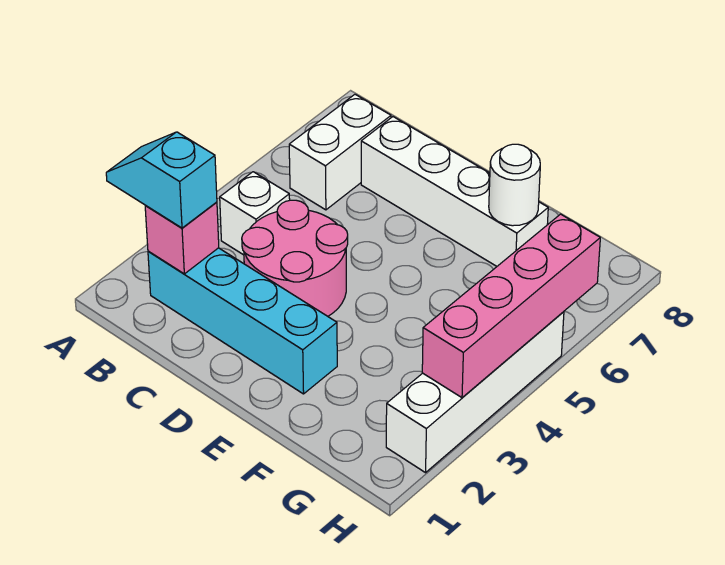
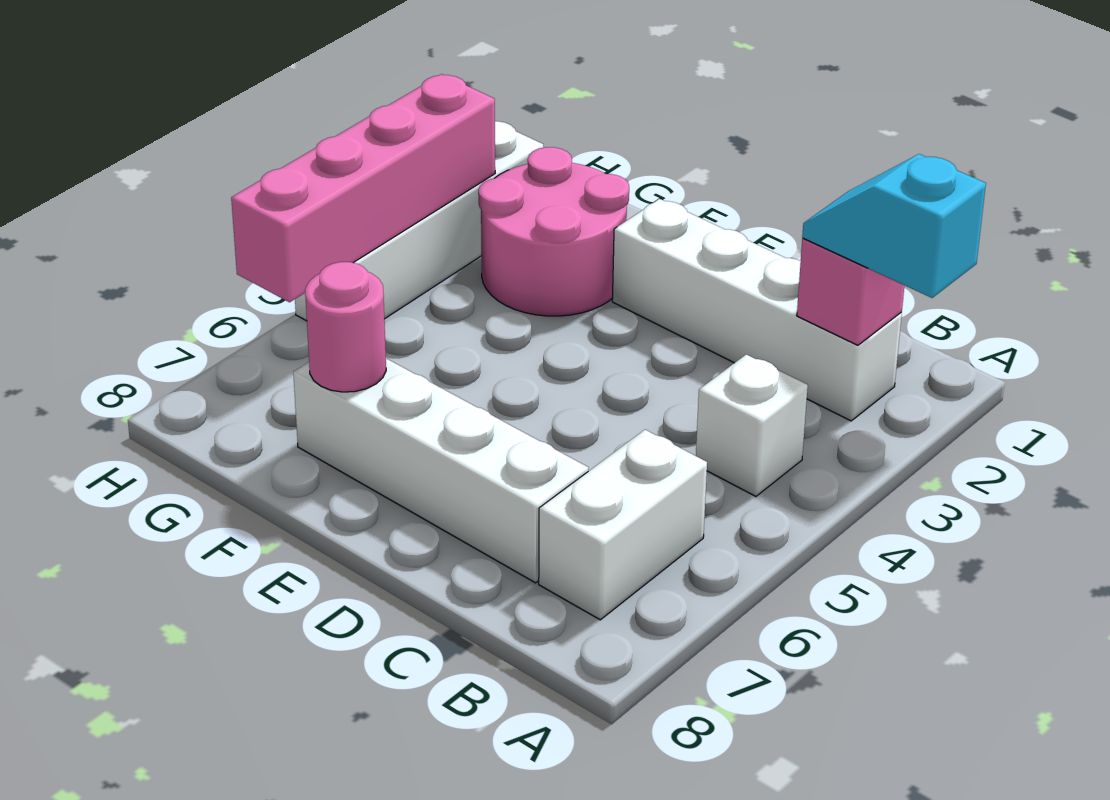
cyan 1x2 slope [106,132,217,228] -> cyan 1x2 slope turned to [802,154,986,298]
cyan 1x4 brick [148,248,337,394] -> white 1x4 brick [612,199,902,421]
pink 2x2 round brick [242,200,348,316] -> pink 2x2 round brick moved to [478,147,629,316]
white 1x1 round brick [489,144,540,226] -> pink 1x1 round brick [305,262,386,392]

